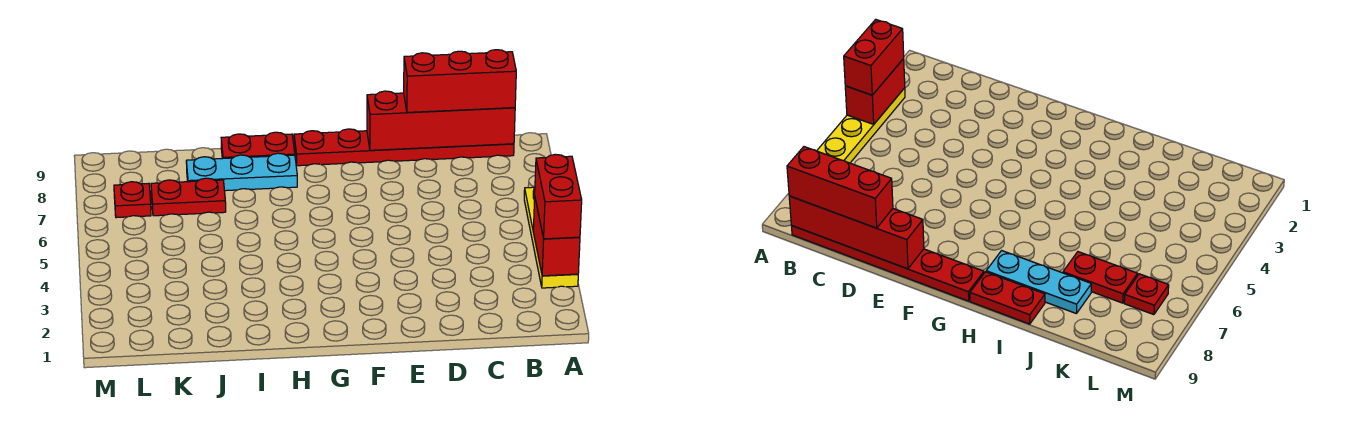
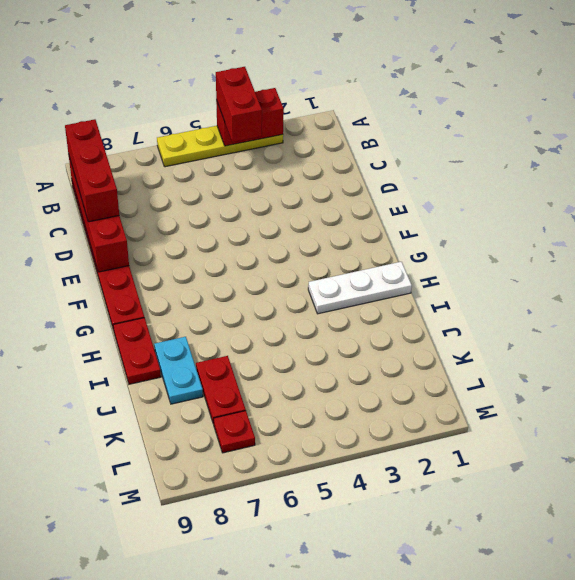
red 1x2 brick [535,154,582,239] -> red 1x2 brick turned to [216,67,262,142]
none -> white 1x3 plate [308,262,412,314]
cyan 1x3 plate [186,153,297,191] -> cyan 1x2 plate [154,337,203,404]

